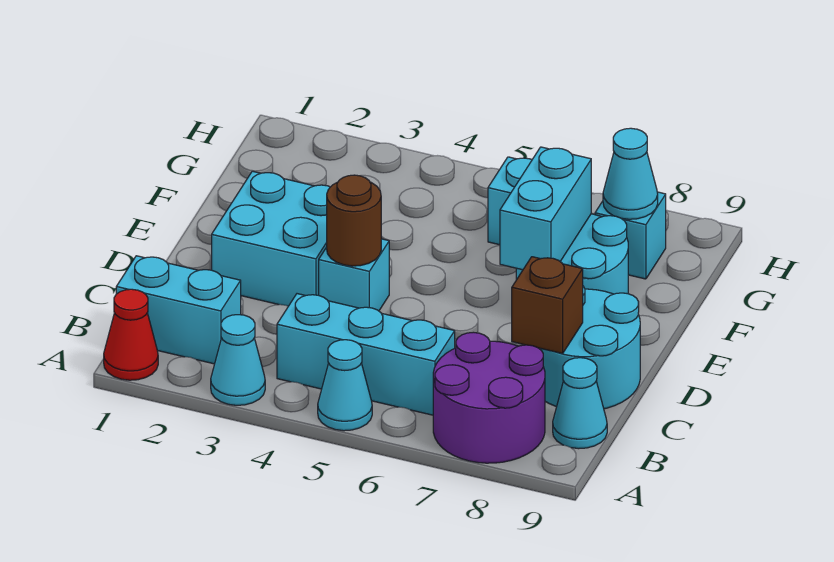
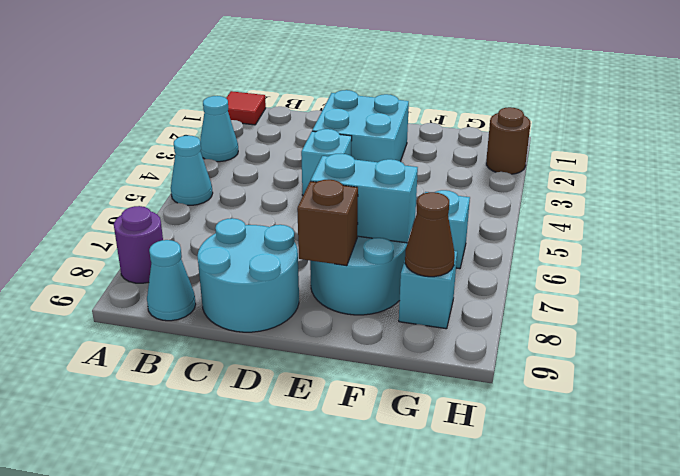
red 1x1 cone [104,289,158,380] -> red 1x1 tile [226,91,266,125]
purple 2x2 round brick [433,332,545,463] -> purple 1x1 round brick [114,206,163,283]
cyan 1x2 brick [116,256,241,364] -> none
cyan 1x3 brick [277,294,455,415] -> none
brown 1x1 brick [512,257,583,354] -> brown 1x1 brick moved to [297,180,358,266]
brown 1x1 round brick [327,175,381,266] -> brown 1x1 round brick moved to [486,107,531,174]
cyan 1x1 cone [603,128,658,219] -> brown 1x1 cone [405,192,455,277]

